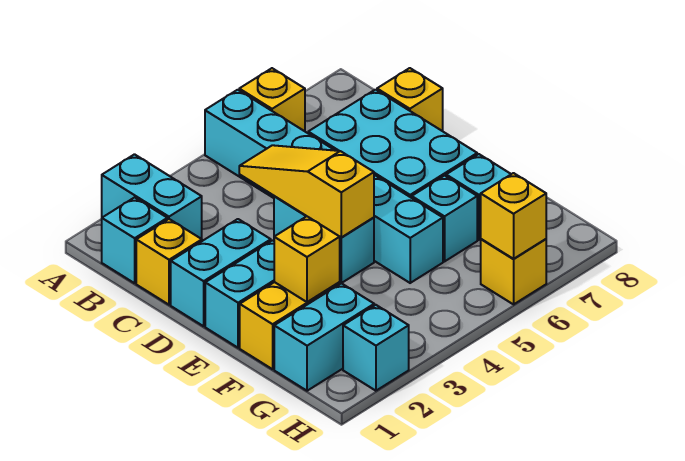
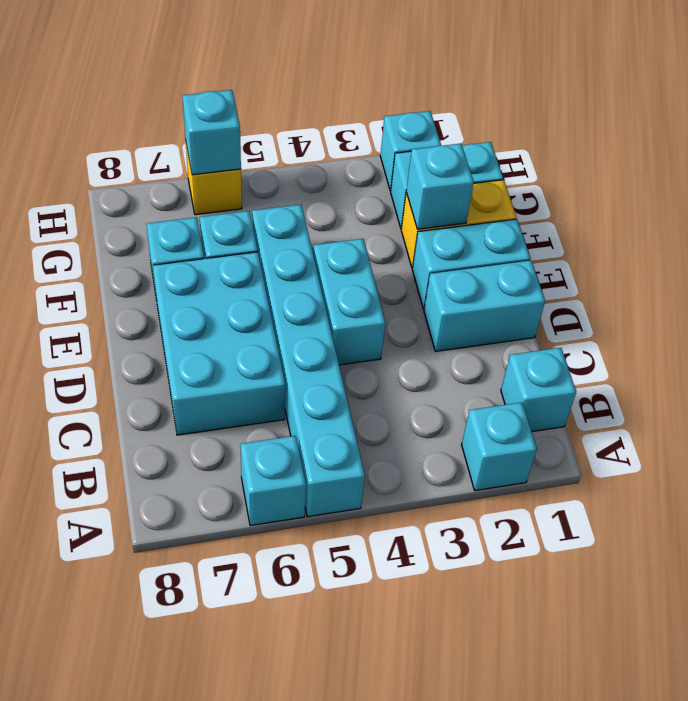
cyan 1x2 brick [102,154,202,239] -> cyan 1x1 brick [462,402,537,491]
yellow 1x1 brick [239,68,305,131] -> cyan 1x1 brick [240,436,306,526]
yellow 1x1 brick [136,219,202,305] -> none
yellow 1x3 slope [239,145,374,238] -> none
yellow 1x1 brick [377,68,443,131] -> none
yellow 1x1 brick [274,216,340,302] -> cyan 1x1 brick [406,144,474,229]
yellow 1x1 brick [481,173,546,259] -> cyan 1x1 brick [183,90,241,175]

